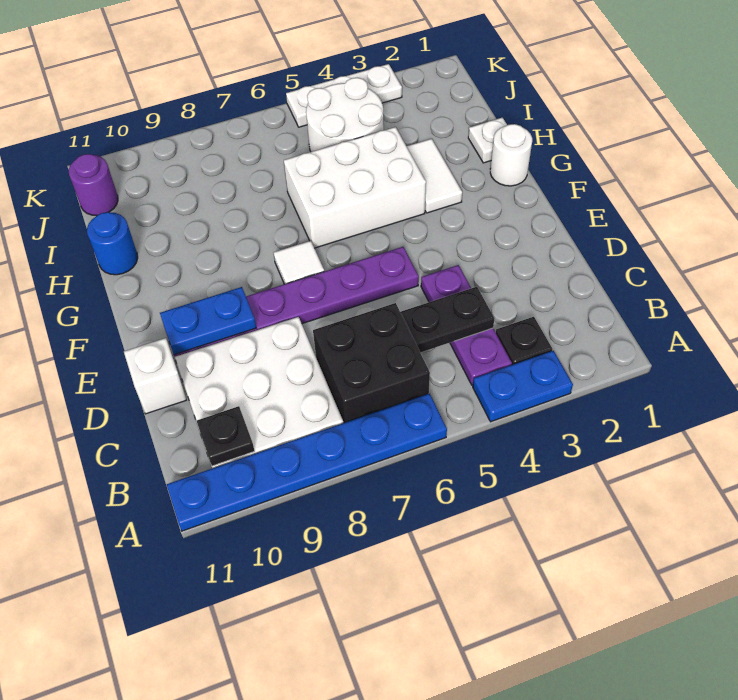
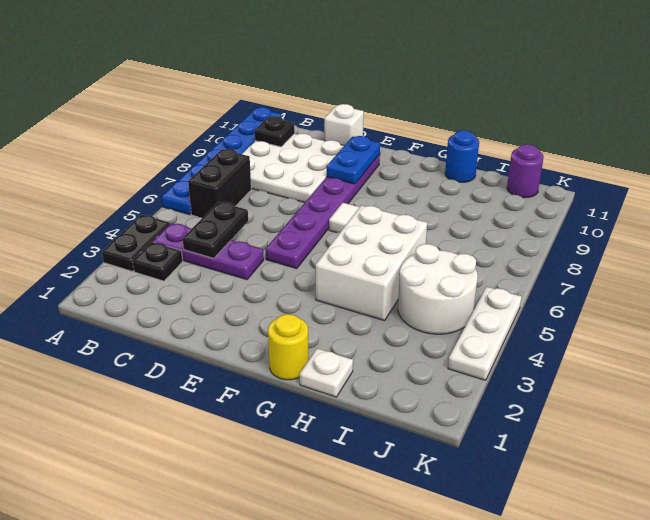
blue 1x2 plate [473,351,573,422] -> black 1x2 plate [102,215,170,272]
black 2x2 brick [313,303,430,423] -> black 1x2 brick [188,149,251,218]
white 1x1 round brick [490,124,532,186] -> yellow 1x1 round brick [268,314,308,380]
white 1x2 tile [407,139,462,213] -> none

